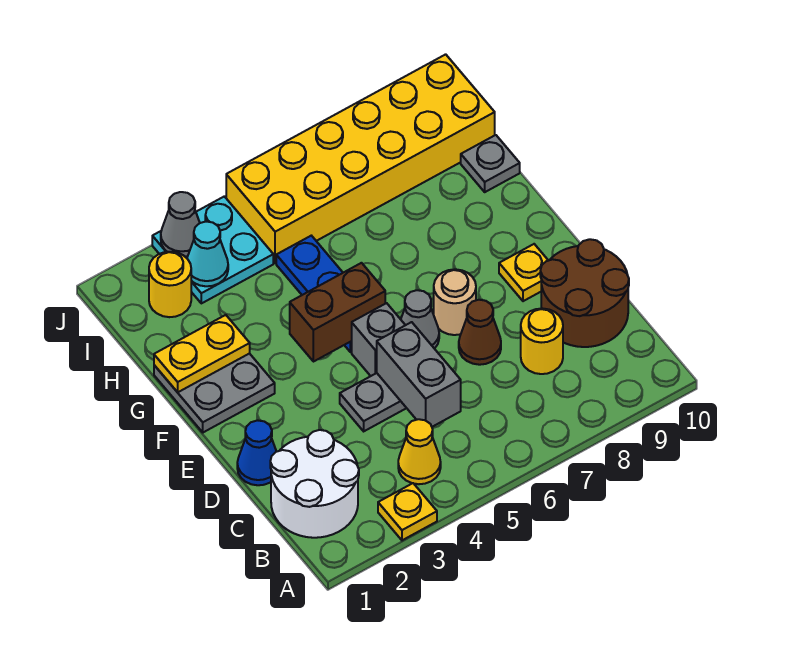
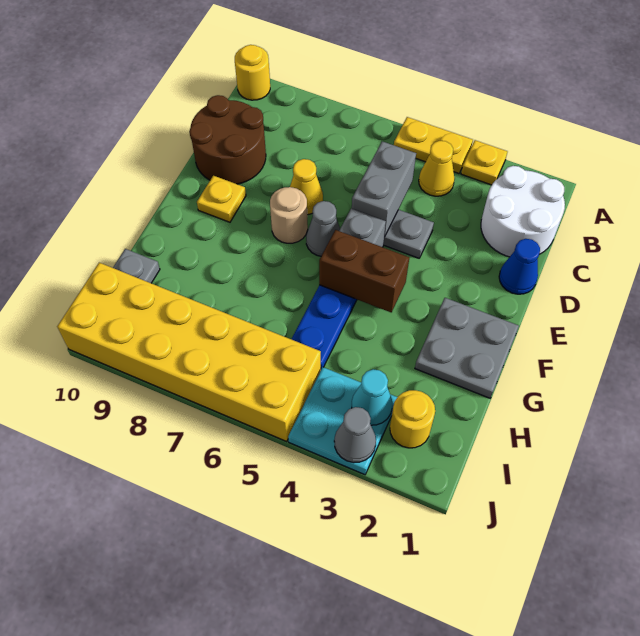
yellow 1x1 round brick [521,309,563,374] -> yellow 1x1 round brick moved to [235,45,270,100]
brown 1x1 cone [459,300,501,365] -> yellow 1x1 cone [290,159,323,215]
yellow 1x2 plate [154,315,250,392] -> yellow 1x2 plate moved to [394,117,473,173]

